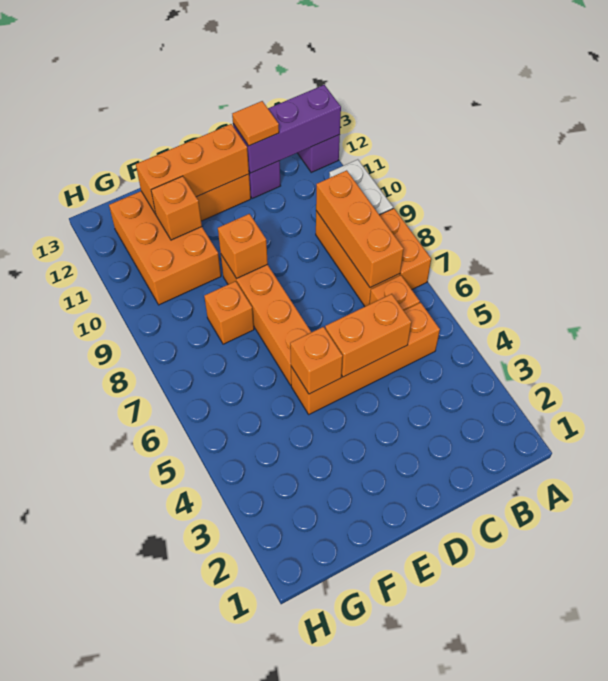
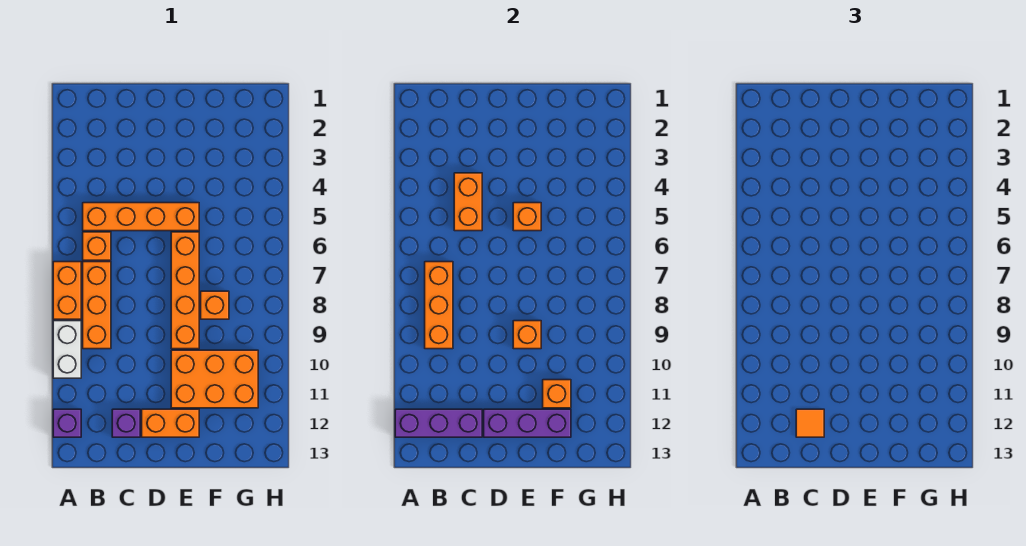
orange 1x2 brick [325,294,411,377] -> orange 1x2 brick turned to [454,173,482,231]
orange 1x3 brick [136,124,249,214] -> purple 1x3 brick [484,409,571,437]
orange 2x3 brick [109,191,221,305] -> orange 2x3 brick turned to [171,350,258,408]

